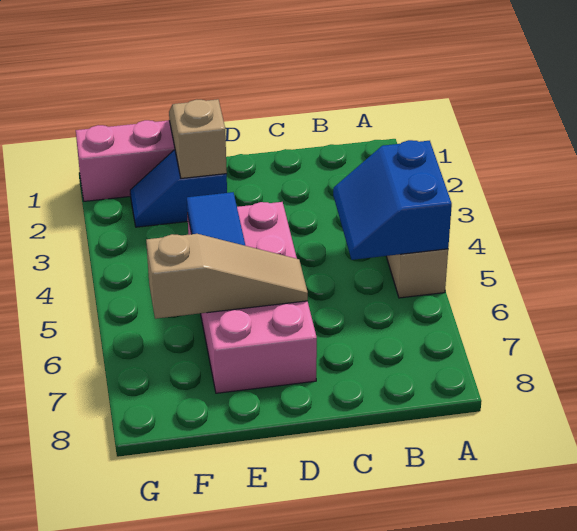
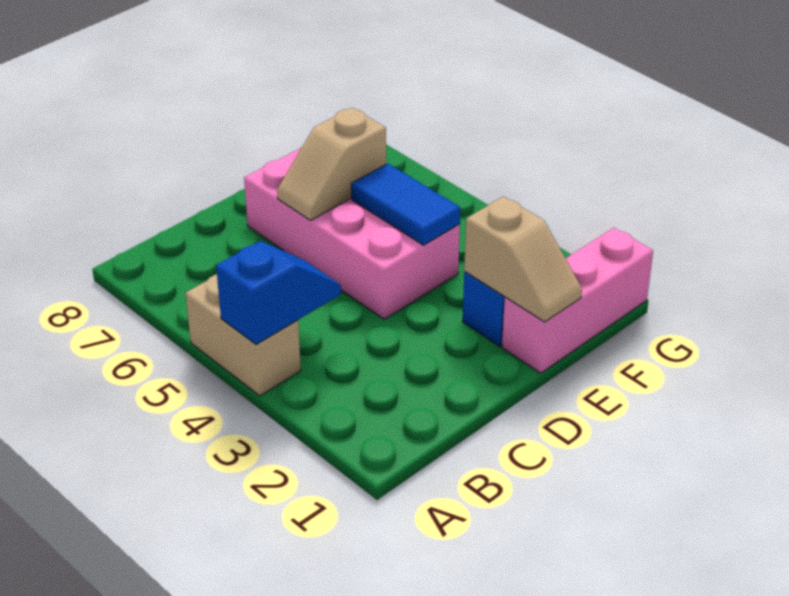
blue 2x2 slope [333,140,452,260] -> blue 1x2 slope [216,241,341,345]
tan 1x3 slope [146,234,308,319] -> tan 1x2 slope [277,108,386,220]

